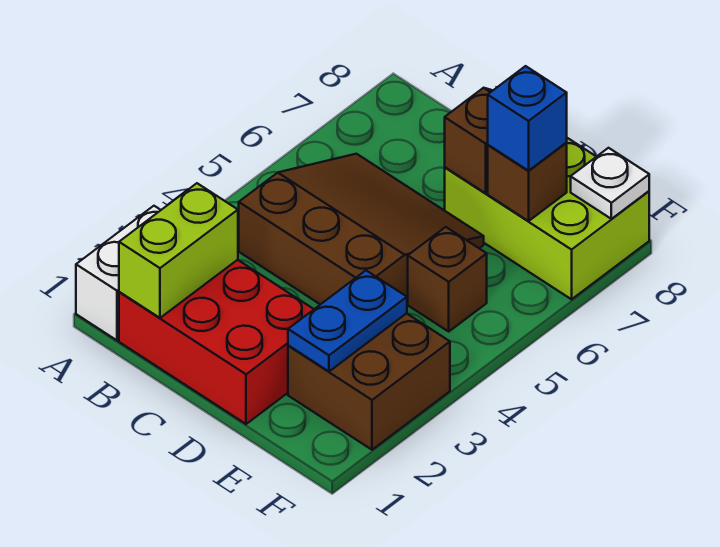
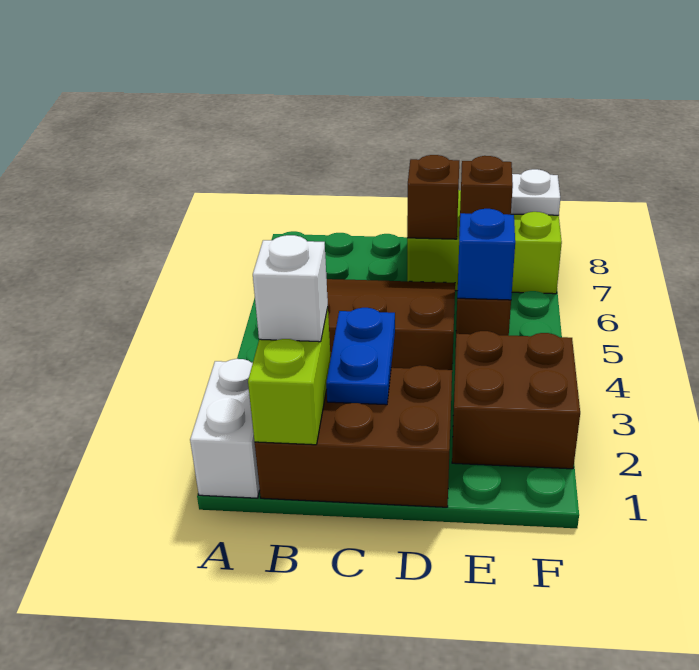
red 2x3 brick [119,260,314,424] -> brown 2x3 brick [255,365,452,507]
none -> white 1x1 brick [253,235,328,342]
blue 1x2 plate [288,271,407,371] -> blue 1x2 plate moved to [326,308,395,405]
blue 1x1 brick [488,66,567,171] -> blue 1x1 brick moved to [457,209,515,300]

